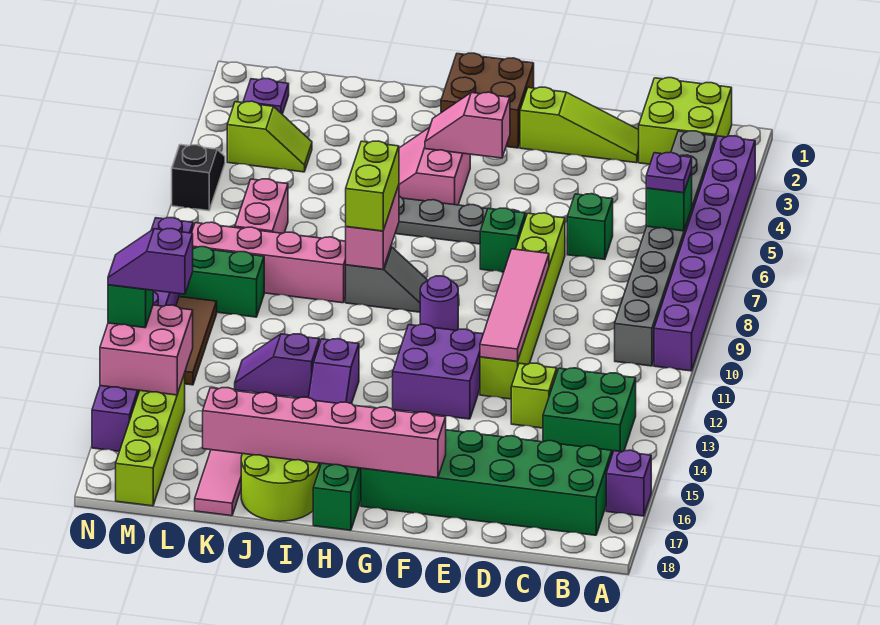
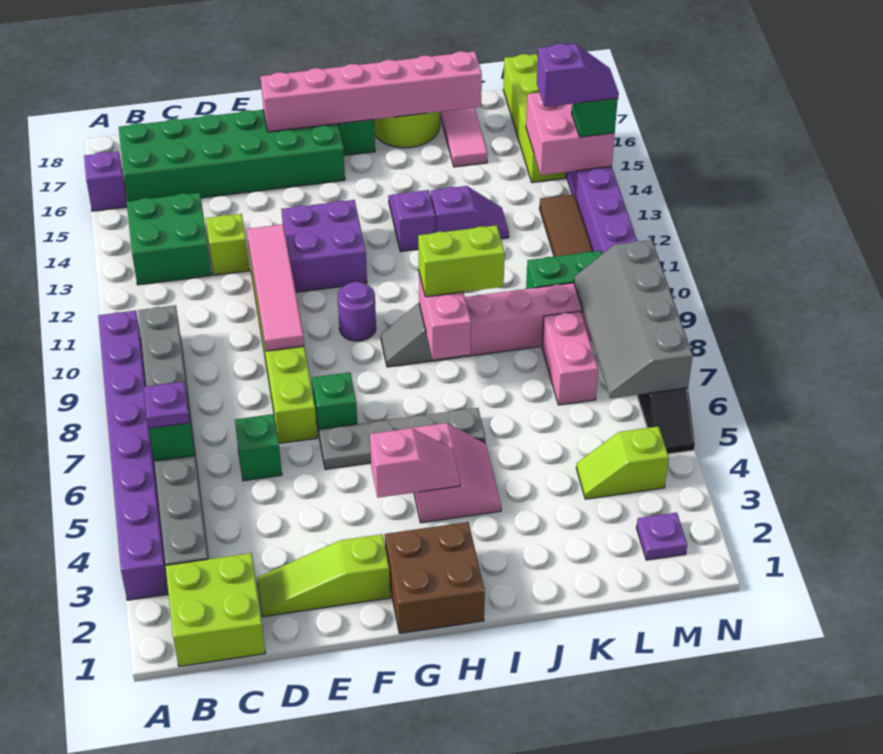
lime 1x2 brick [346,141,399,231] -> lime 1x2 brick turned to [418,225,505,297]
none -> grey 2x4 slope [574,240,693,398]

